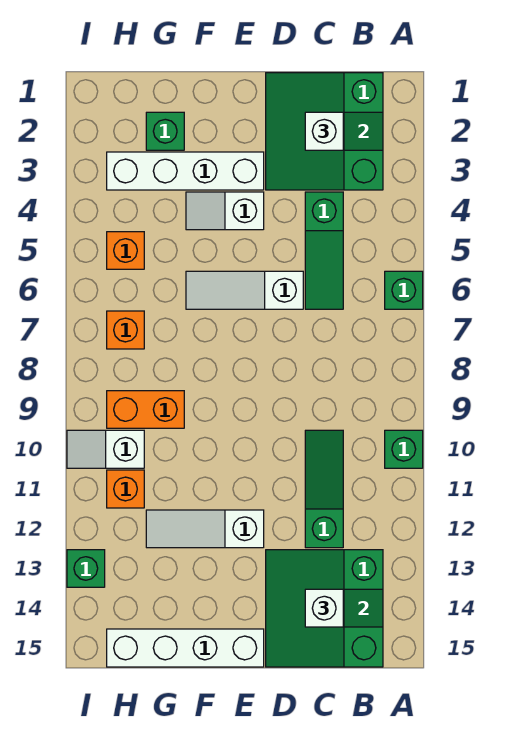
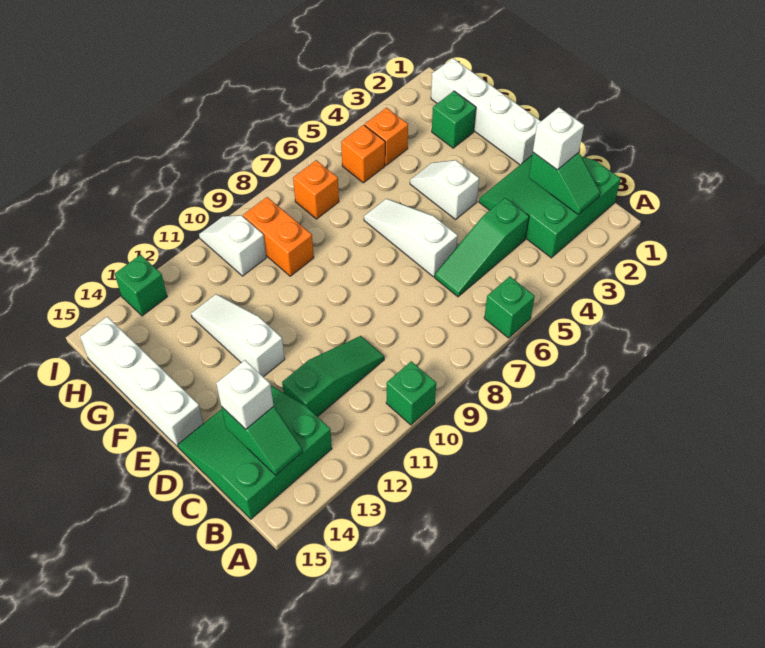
white 1x4 brick [107,152,264,190] -> white 1x4 brick moved to [431,58,541,165]
orange 1x1 brick [107,470,144,508] -> orange 1x1 brick moved to [365,108,408,165]

